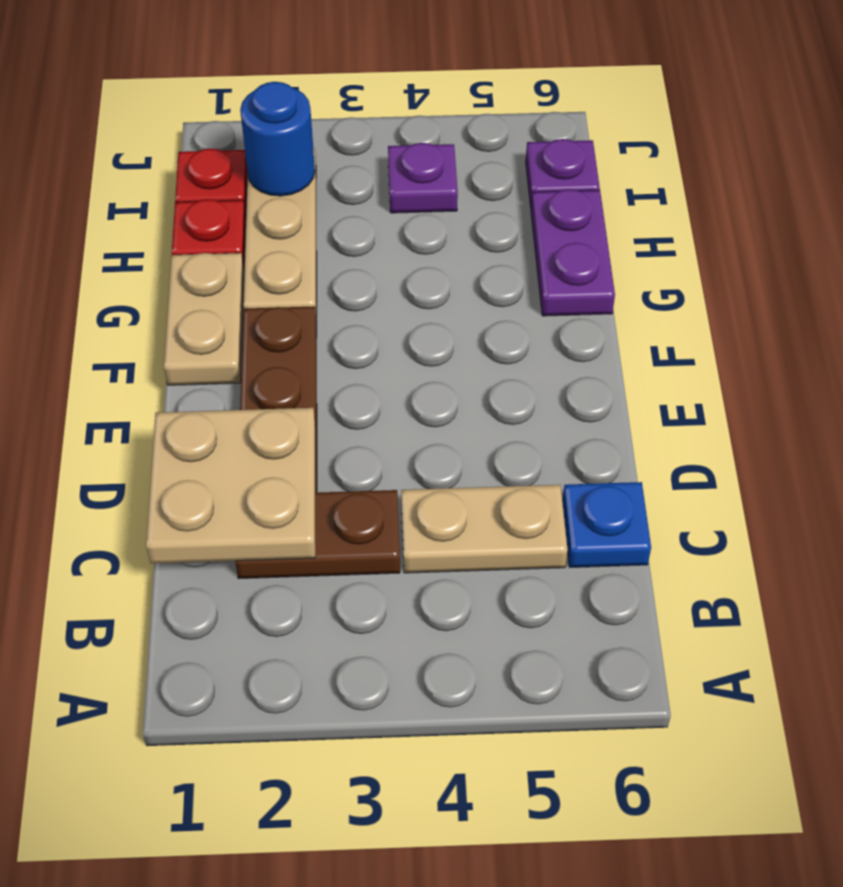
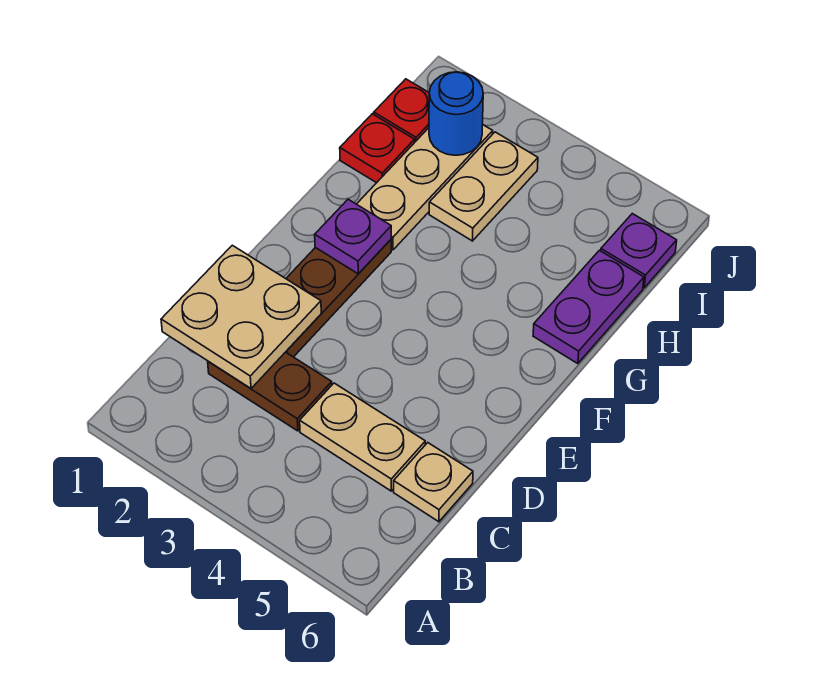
blue 1x1 plate [562,482,651,567] -> tan 1x1 plate [394,443,473,522]
tan 1x2 plate [164,253,244,385] -> tan 1x2 plate moved to [429,132,538,241]
purple 1x1 plate [388,143,458,213] -> purple 1x1 plate moved to [315,199,391,274]

